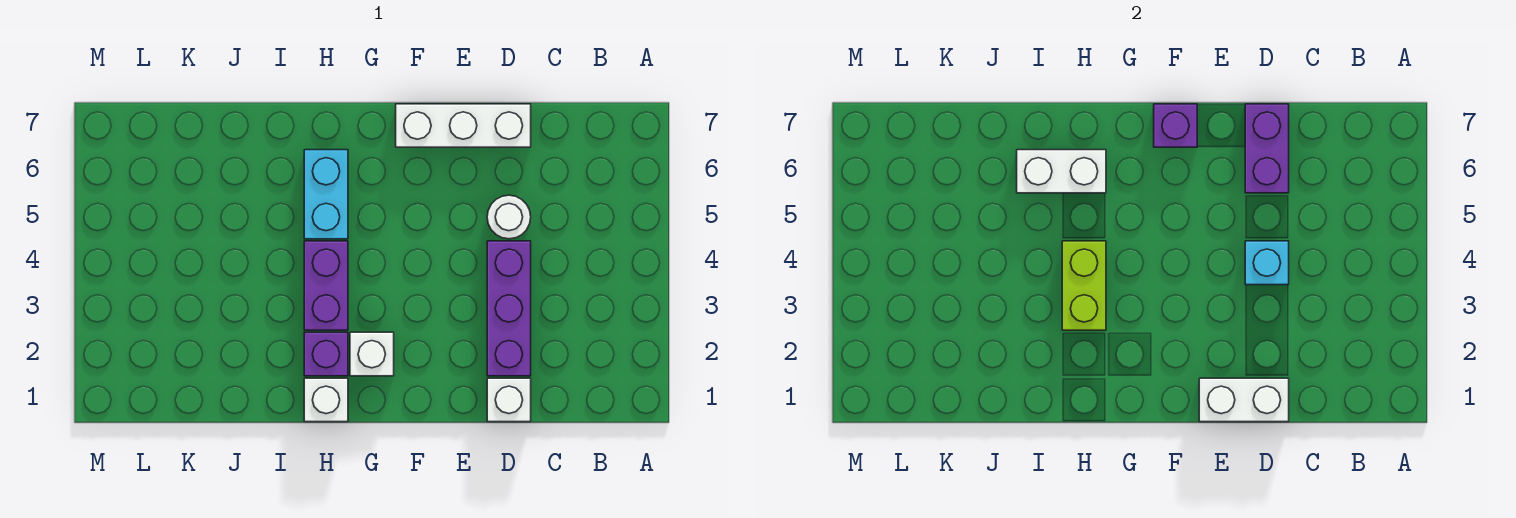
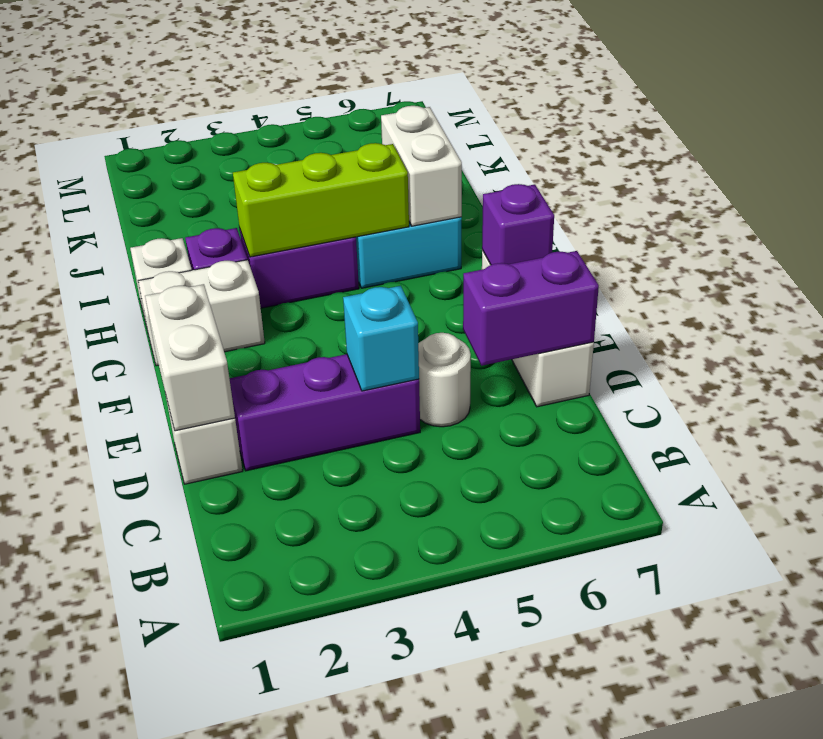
white 1x1 brick [350,332,394,376] -> white 1x2 brick [138,260,265,366]
lime 1x2 brick [1062,241,1106,330] -> lime 1x3 brick [233,143,409,257]

